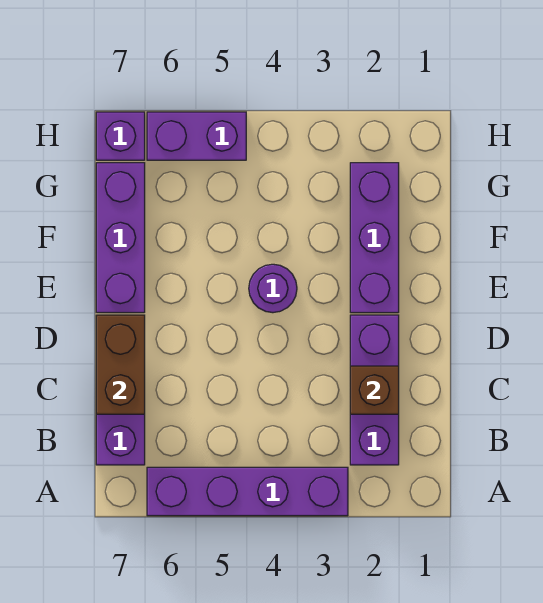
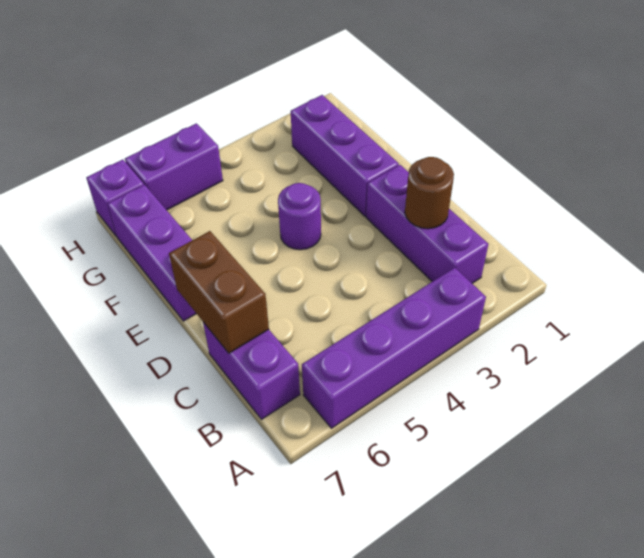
brown 1x1 brick [350,366,399,414] -> brown 1x1 round brick [405,157,454,229]

